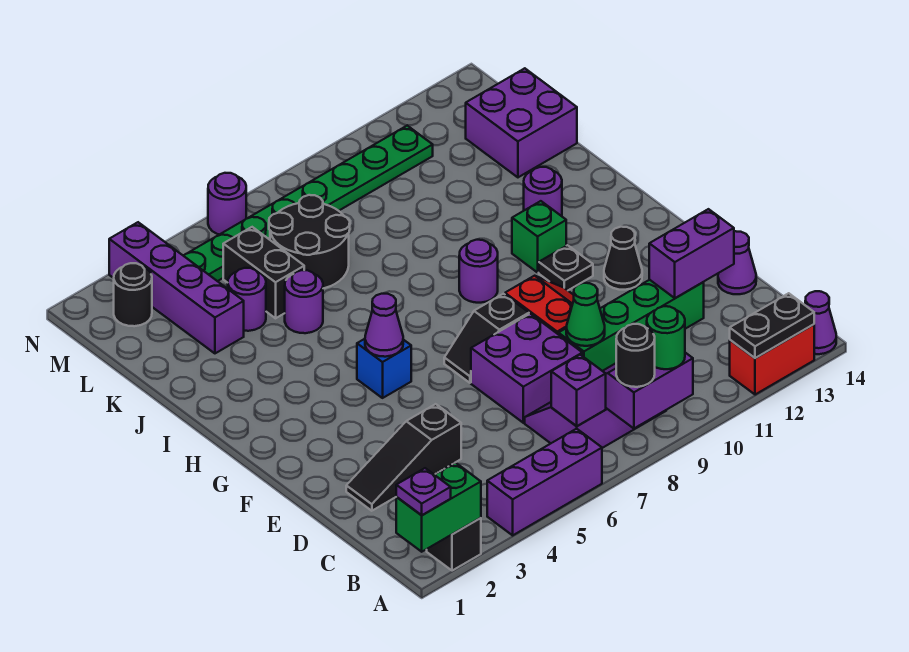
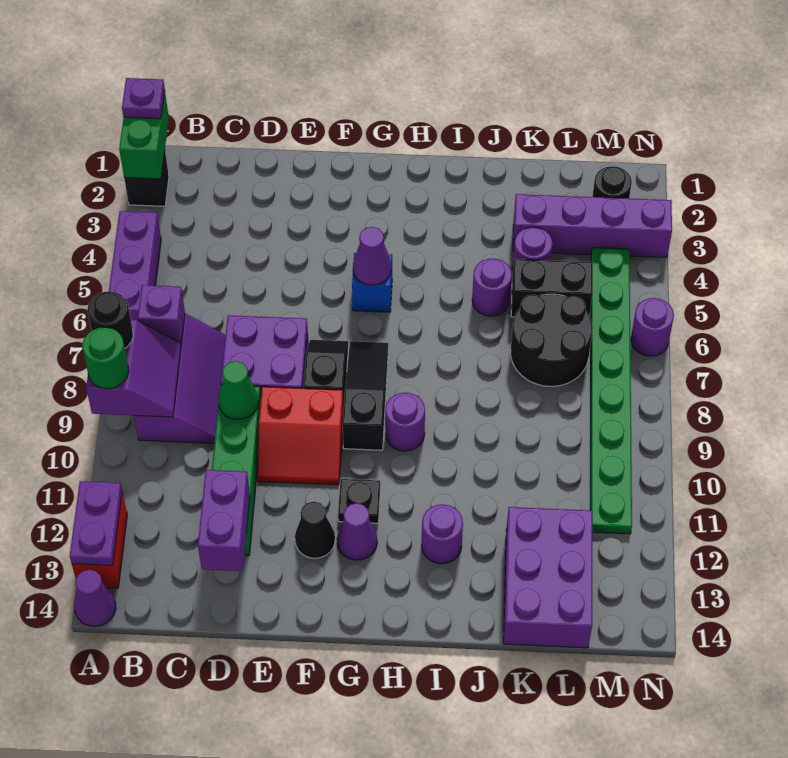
black 1x2 plate [730,293,814,358] -> purple 1x2 plate [70,481,122,566]
black 1x3 slope [346,404,461,511] -> black 1x3 slope moved to [343,341,388,450]
purple 1x1 cone [718,231,756,294] -> purple 1x1 cone moved to [337,503,377,560]
green 1x1 brick [512,201,566,272] -> none
purple 2x2 brick [466,68,577,177] -> purple 2x3 brick [504,507,592,648]

